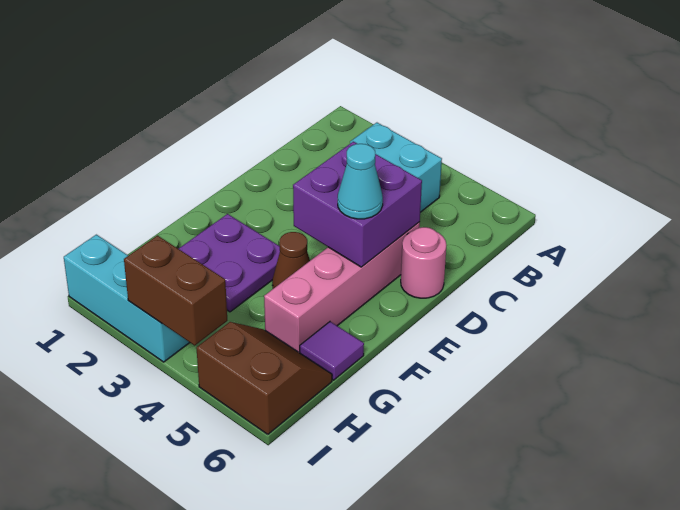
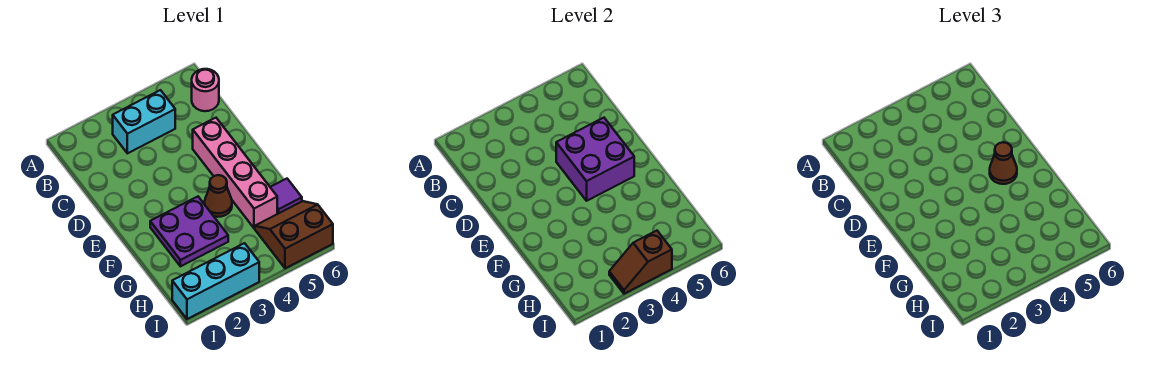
pink 1x1 round brick [401,227,446,298] -> pink 1x1 round brick moved to [192,69,219,111]
cyan 1x1 cone [338,144,383,219] -> brown 1x1 cone [990,142,1017,184]
brown 1x2 brick [124,235,227,346] -> brown 1x2 slope [609,231,672,294]

